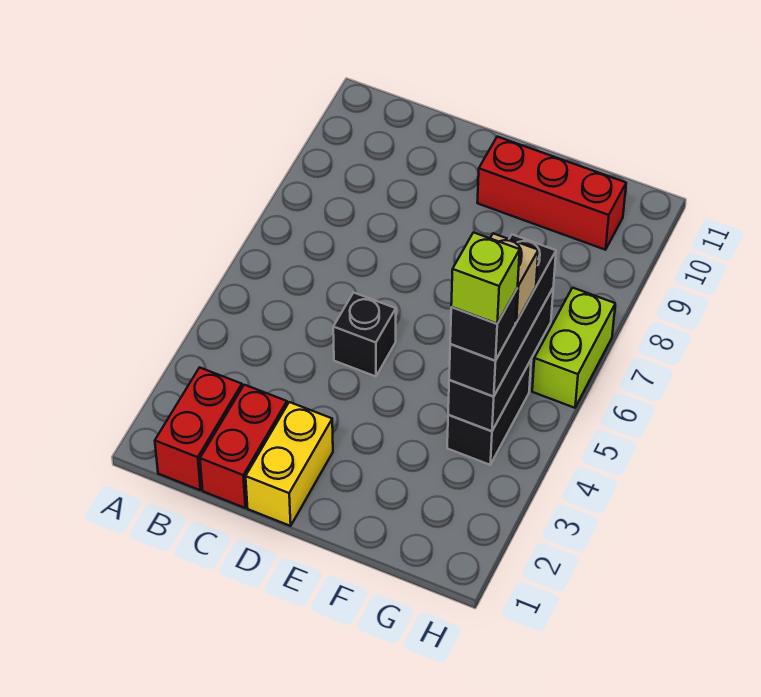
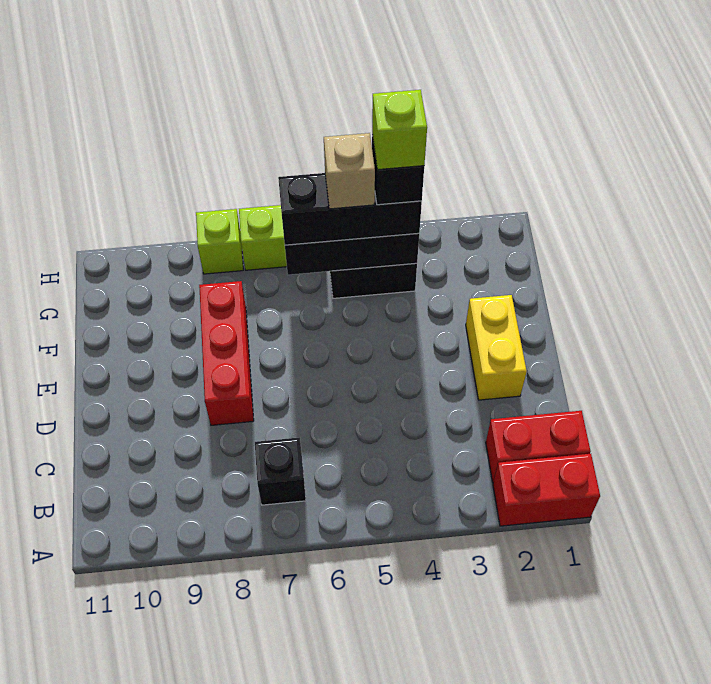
red 1x2 brick [200,385,287,508] -> red 1x2 brick moved to [493,454,600,526]
yellow 1x2 brick [246,402,333,526] -> yellow 1x2 brick turned to [466,295,527,400]
black 1x1 brick [333,293,396,376] -> black 1x1 brick moved to [255,437,306,505]
red 1x3 brick [477,137,626,250] -> red 1x3 brick moved to [199,281,254,425]
none -> lime 1x1 brick [196,209,243,274]

